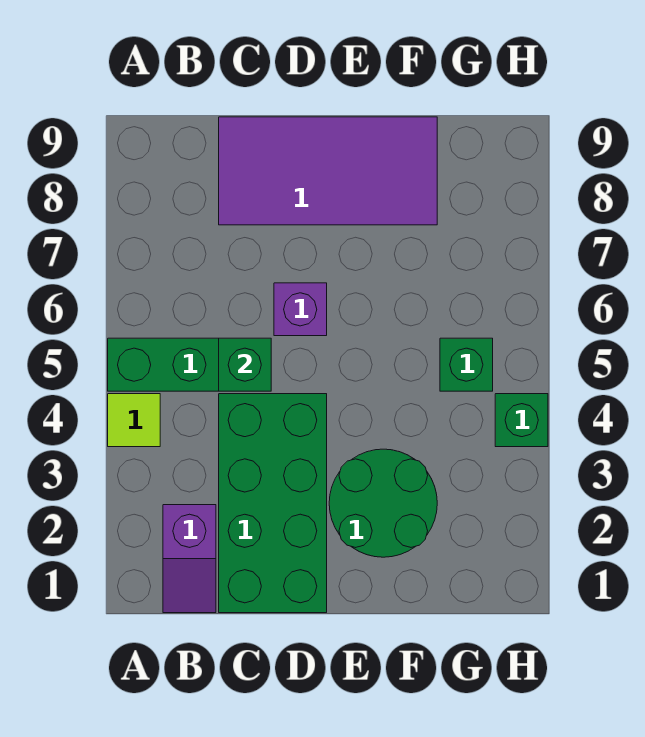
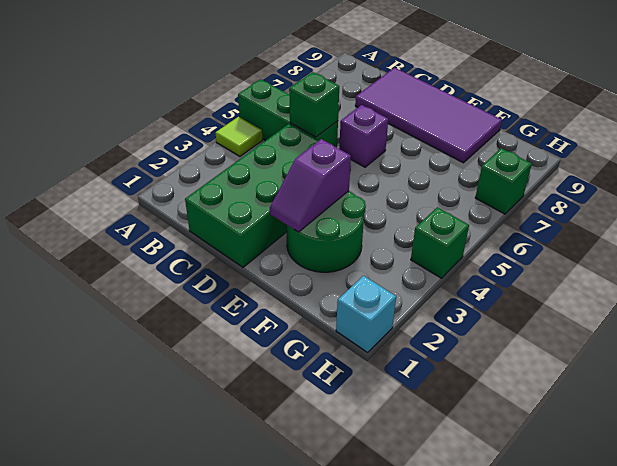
purple 1x2 slope [163,505,216,613] -> purple 1x2 slope moved to [270,139,351,232]
green 1x1 brick [440,338,493,391] -> green 1x1 brick moved to [475,148,532,214]
none -> cyan 1x1 brick [336,276,396,352]

